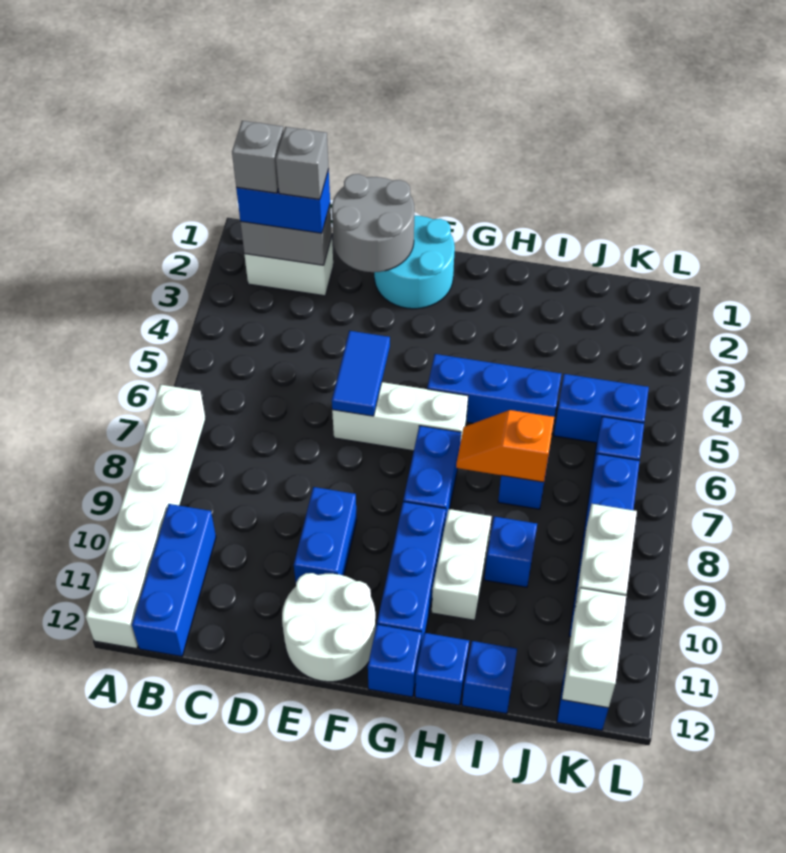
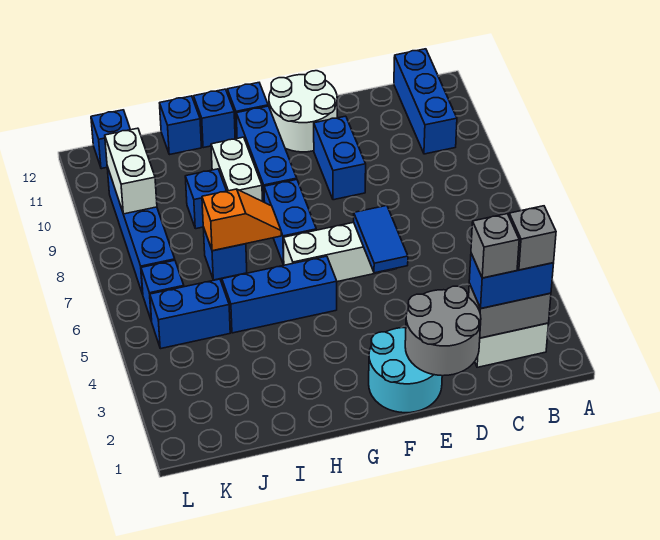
white 1x6 brick [85,385,206,649] -> none
white 1x2 brick [562,588,626,708] -> none

